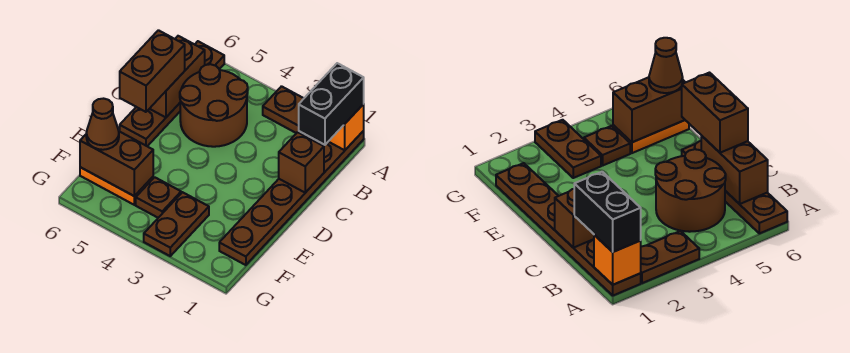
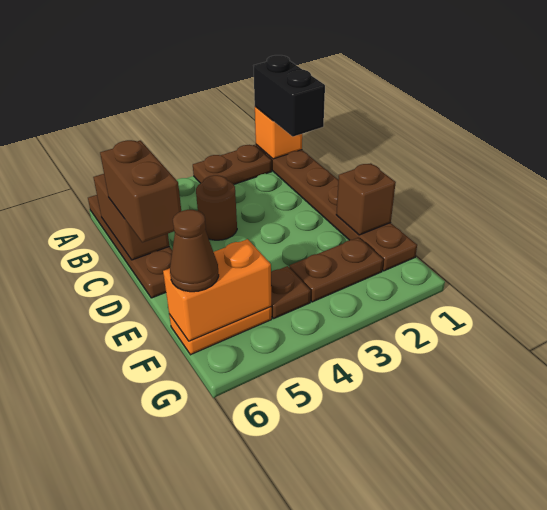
brown 2x2 round brick [180,64,248,147] -> brown 1x1 round brick [196,175,237,240]
brown 1x1 brick [279,132,324,193] -> brown 1x1 brick moved to [336,163,396,235]
brown 1x2 plate [144,192,209,256] -> brown 1x2 plate turned to [289,237,383,302]
brown 1x2 brick [80,131,153,196] -> orange 1x2 brick [163,239,271,341]

